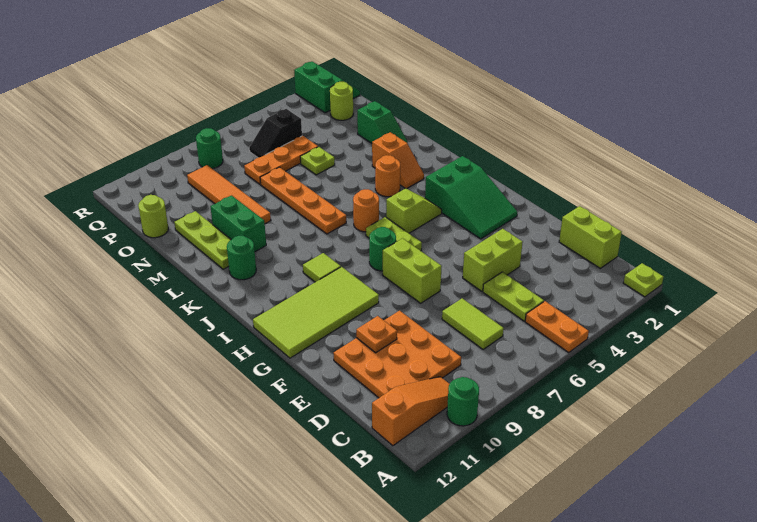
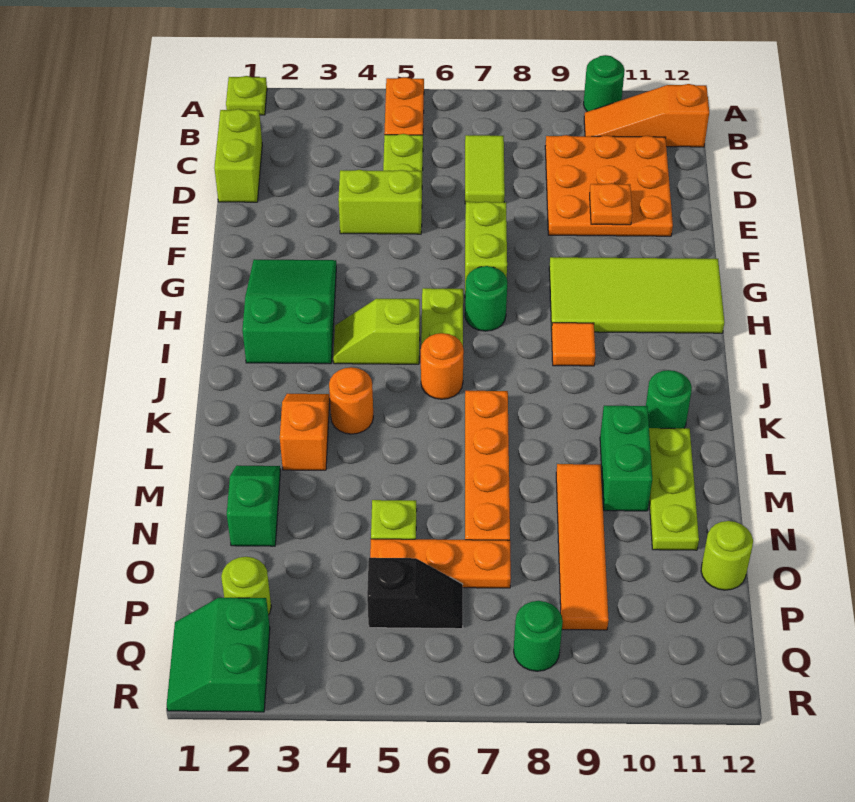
lime 1x1 tile [303,253,341,282] -> orange 1x1 tile [552,323,595,366]

